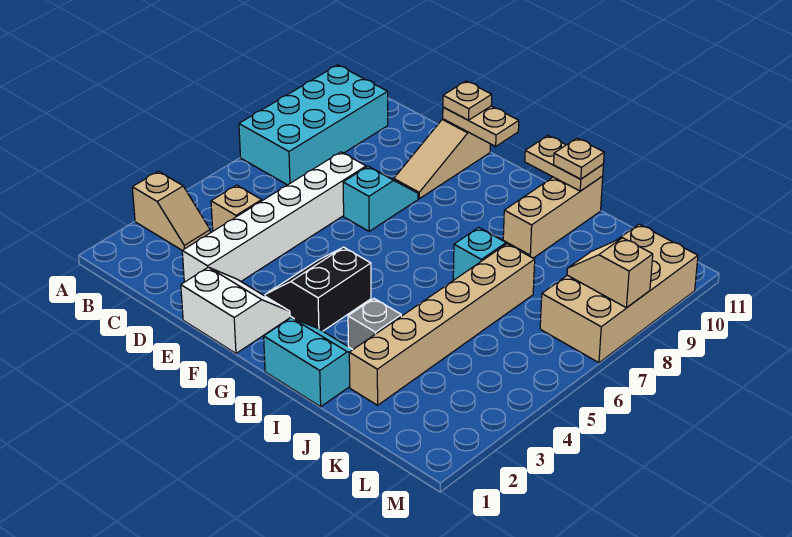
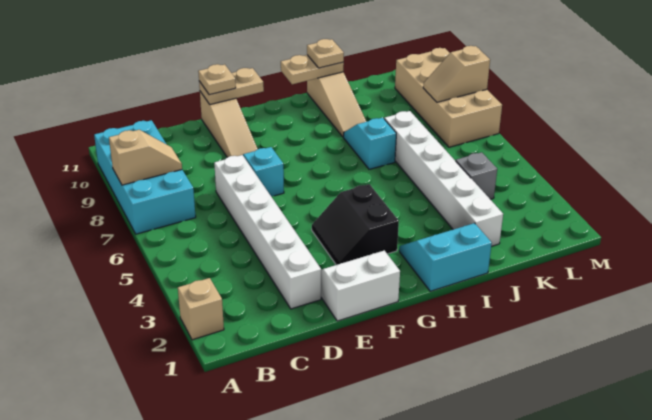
tan 1x2 slope [132,171,210,250] -> tan 1x2 slope moved to [109,130,182,185]
tan 1x1 brick [211,185,262,231] -> tan 1x1 brick moved to [178,278,224,340]
grey 1x1 brick [348,299,401,349] -> grey 1x1 brick moved to [456,152,497,199]
tan 1x3 brick [503,176,603,258] -> tan 1x3 slope [307,72,366,137]
tan 1x6 brick [349,244,535,405] -> white 1x6 brick [384,111,503,246]

